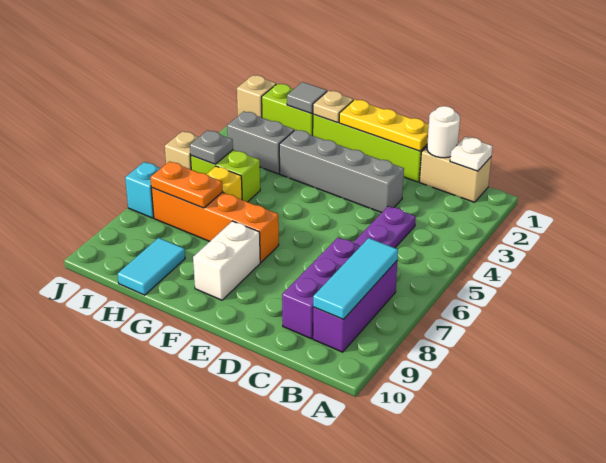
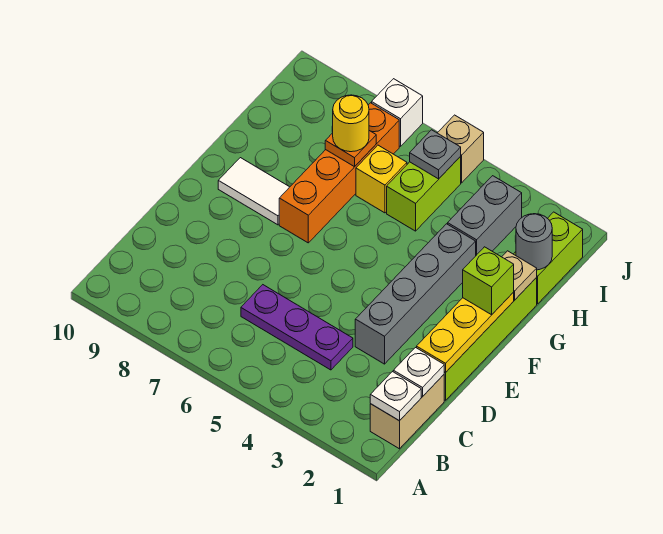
purple 1x3 brick [313,261,397,352] -> none
cyan 1x3 tile [313,238,398,320] -> none
white 1x1 round brick [427,106,460,158] -> white 1x1 plate [393,348,444,396]
purple 1x3 brick [282,237,360,339] -> none
none -> lime 1x1 brick [463,247,514,315]
white 1x2 brick [193,221,260,300] -> white 1x2 tile [218,158,289,225]
grey 1x1 tile [287,82,327,114] -> grey 1x1 round brick [516,214,552,270]
orange 1x2 plate [150,161,223,208] -> orange 1x1 plate [325,131,376,167]
none -> yellow 1x1 round brick [333,95,369,152]
cyan 1x2 tile [118,238,185,295] -> none
tan 1x1 brick [237,75,276,118] -> none
cyan 1x1 brick [125,162,161,218] -> white 1x1 brick [372,79,423,146]

